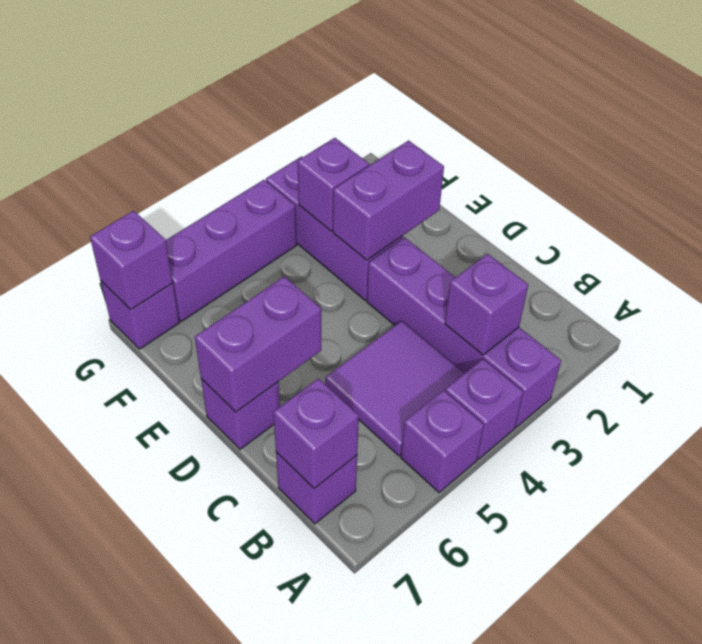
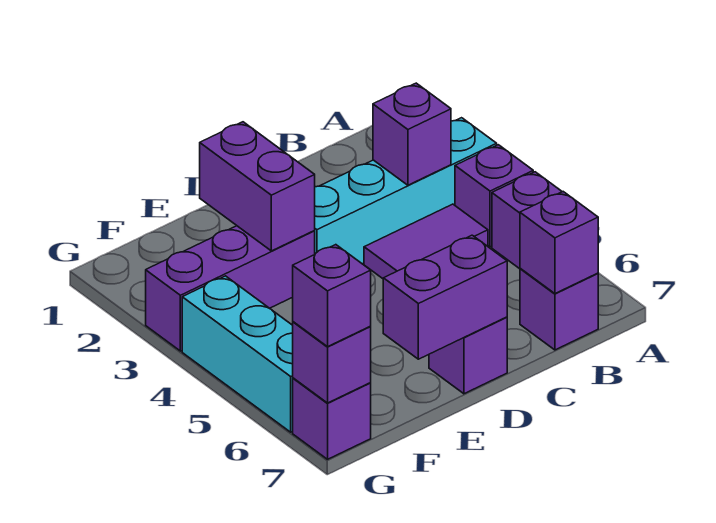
purple 1x4 brick [367,237,561,427] -> cyan 1x4 brick [314,118,497,264]
purple 2x2 tile [325,321,465,456] -> purple 1x2 tile [364,204,488,279]
purple 1x2 brick [195,276,321,412] -> purple 1x2 brick turned to [383,235,507,359]
purple 1x1 brick [297,138,369,231] -> purple 1x1 brick moved to [293,245,371,347]
purple 1x3 brick [166,180,297,321] -> cyan 1x3 brick [182,276,293,432]

